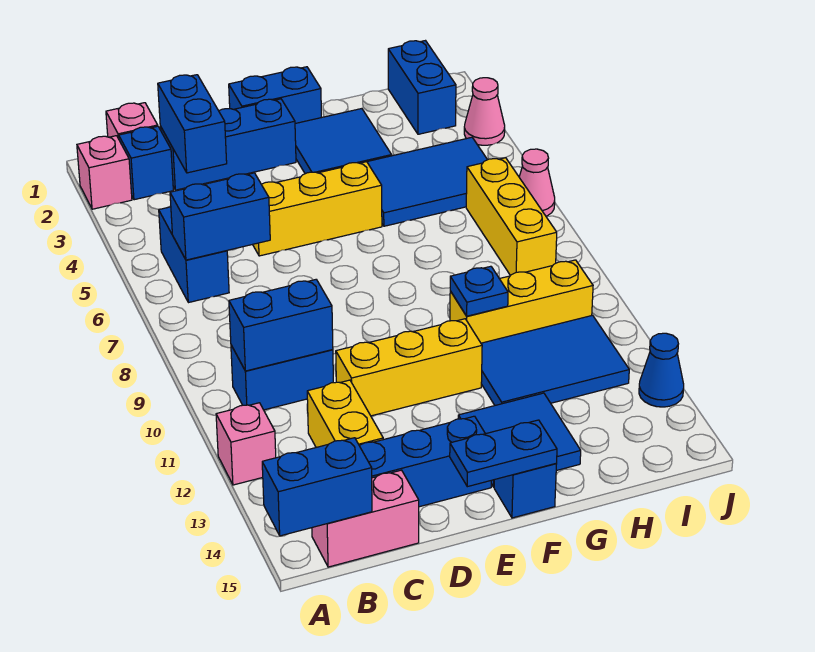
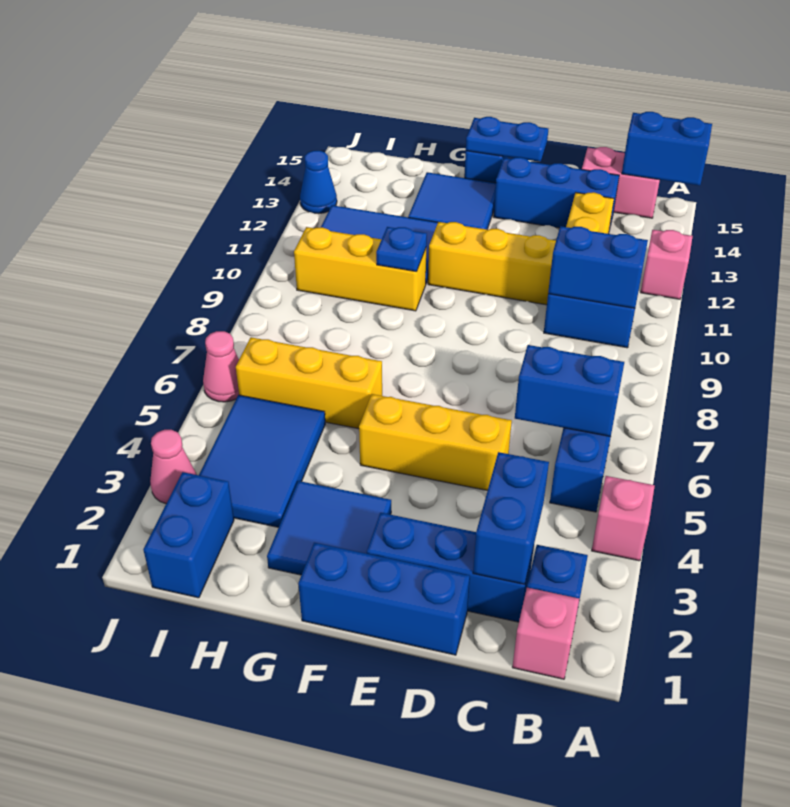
pink 1x1 brick [77,136,132,209] -> pink 1x1 brick moved to [592,476,655,561]
blue 1x2 brick [229,67,322,123] -> blue 1x3 brick [298,543,470,655]
blue 2x3 tile [367,137,487,226] -> blue 2x3 tile turned to [199,395,325,527]
yellow 1x3 brick [466,158,557,275] -> yellow 1x3 brick turned to [236,337,382,429]

